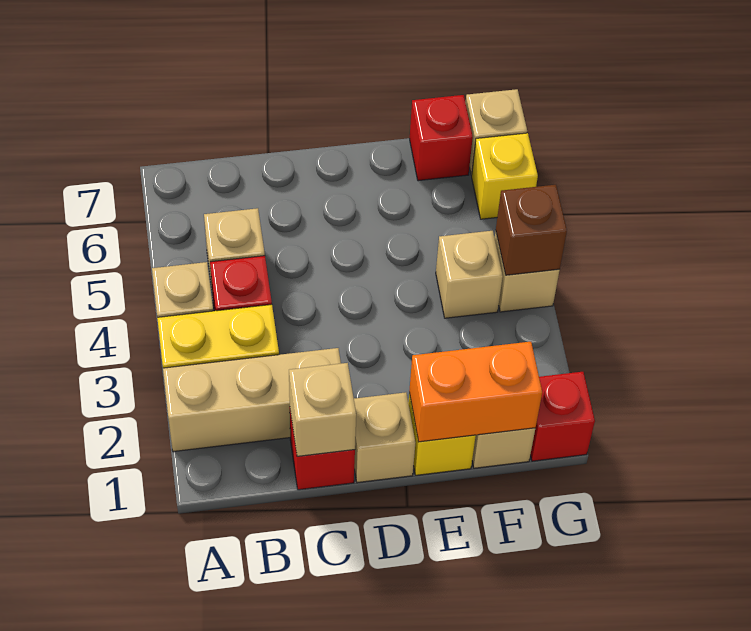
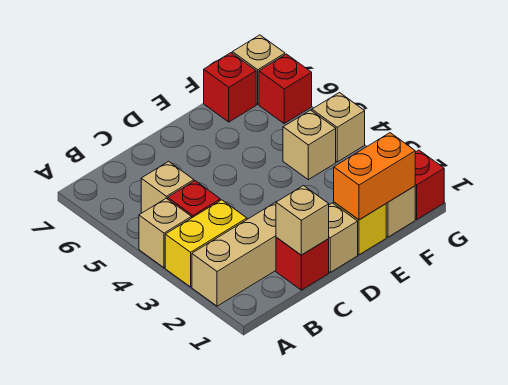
brown 1x1 brick [496,185,567,275] -> none
yellow 1x1 brick [472,133,538,219] -> red 1x1 brick [259,54,312,123]

